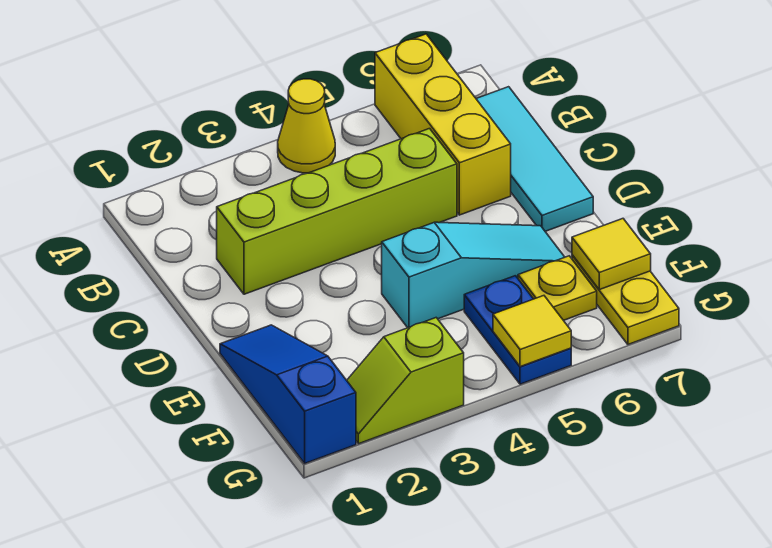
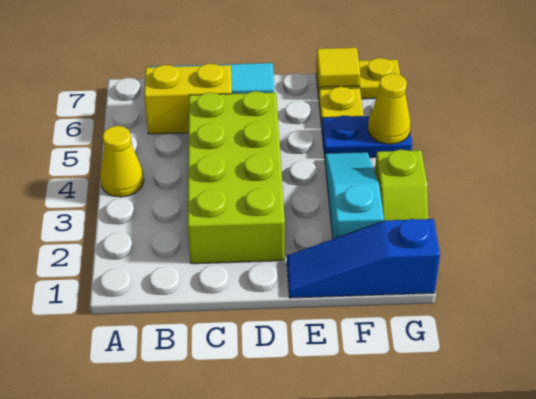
yellow 1x3 brick [375,34,511,215] -> yellow 1x2 brick [144,64,232,134]
lime 1x4 brick [217,129,457,294] -> lime 2x4 brick [188,91,285,264]
cyan 1x3 slope [382,222,565,328] -> cyan 1x3 slope moved to [325,152,384,239]
yellow 1x1 tile [493,296,571,367] -> yellow 1x1 cone [368,73,411,144]

